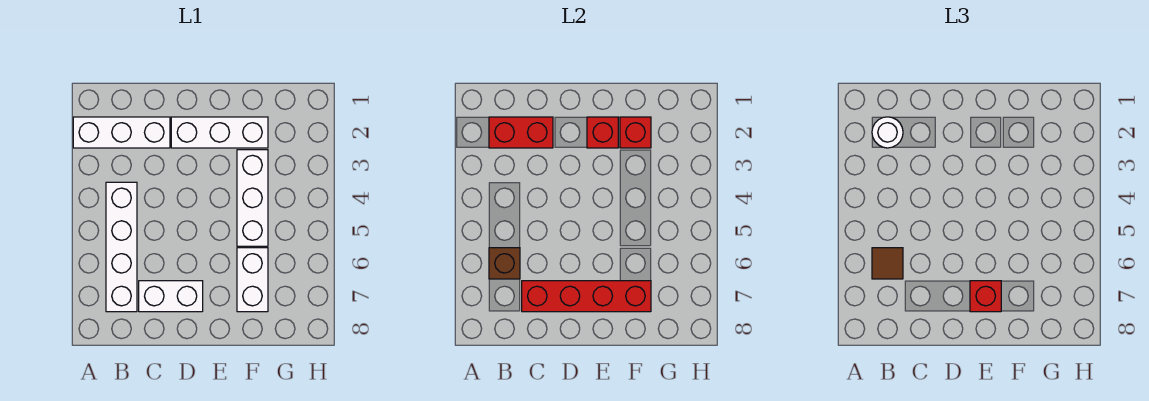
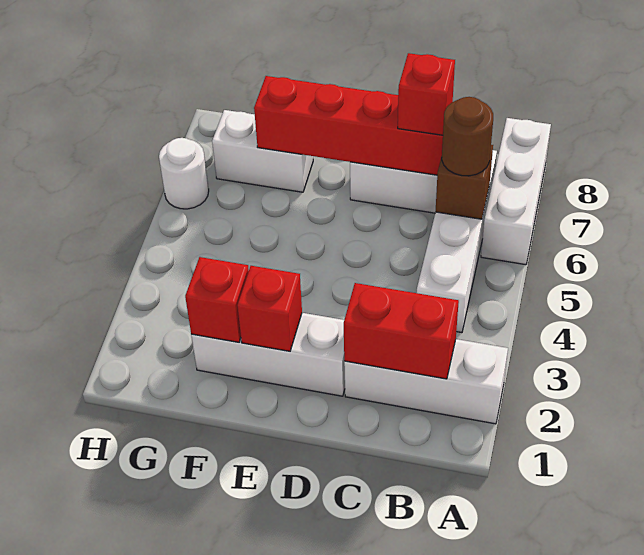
white 1x1 round brick [872,117,903,148] -> white 1x1 round brick moved to [159,138,209,209]
brown 1x1 tile [872,248,903,279] -> brown 1x1 round brick [442,97,493,176]
red 1x1 brick [970,281,1001,312] -> red 1x1 brick moved to [398,53,455,135]
white 1x3 brick [237,150,268,246] -> white 1x3 brick moved to [481,118,551,265]
white 1x2 brick [237,248,268,312] -> white 1x2 brick turned to [212,110,313,192]

